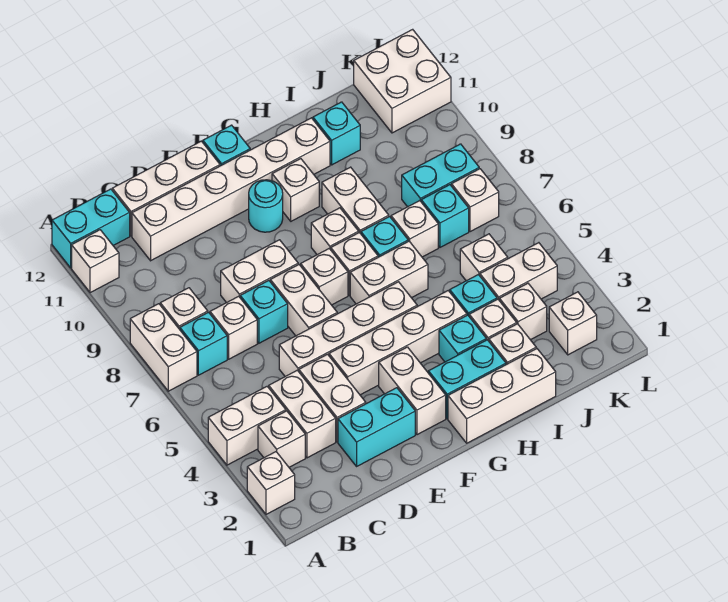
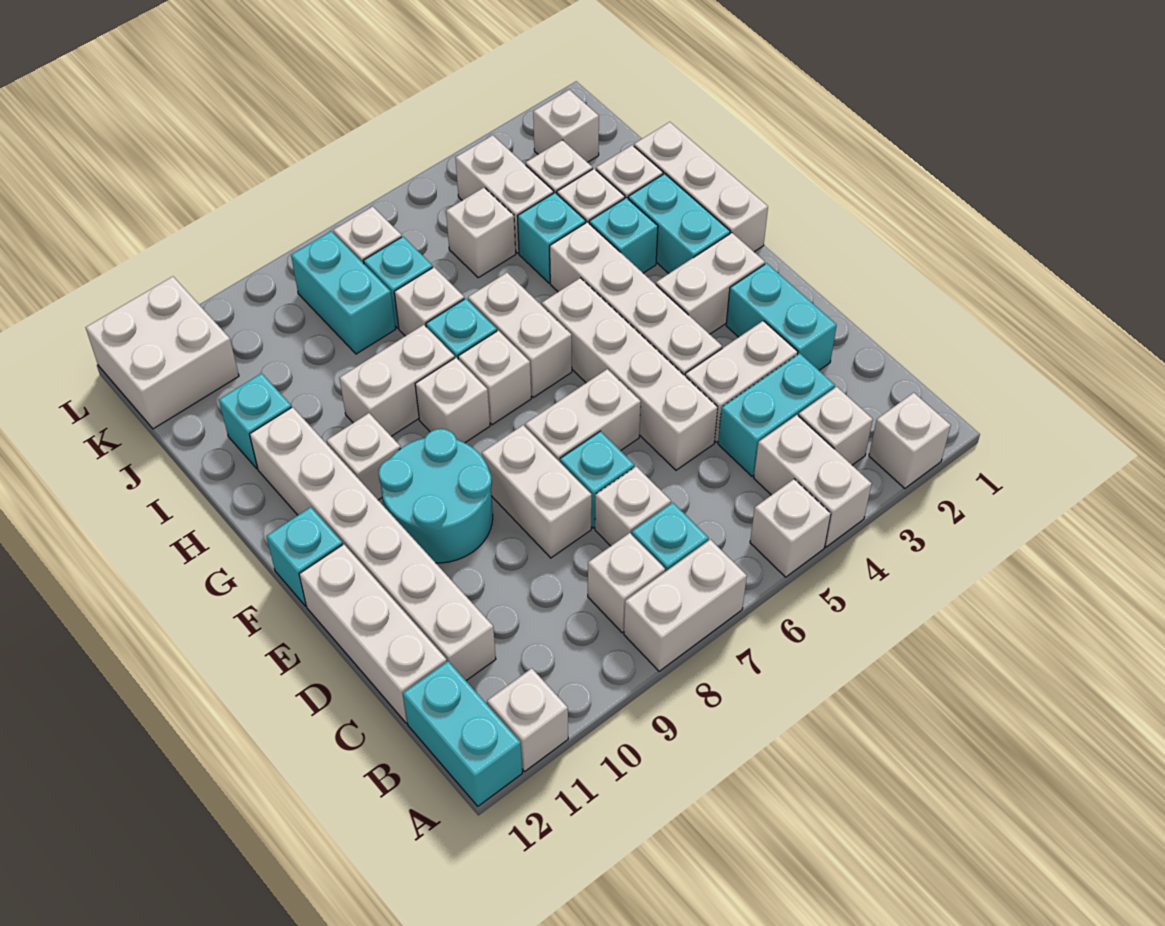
white 1x2 brick [269,370,336,458] -> cyan 1x2 brick [718,353,835,476]
white 1x1 brick [301,249,348,305] -> white 1x1 brick moved to [750,479,831,577]
cyan 1x1 round brick [249,180,283,232] -> cyan 2x2 round brick [379,429,493,563]

